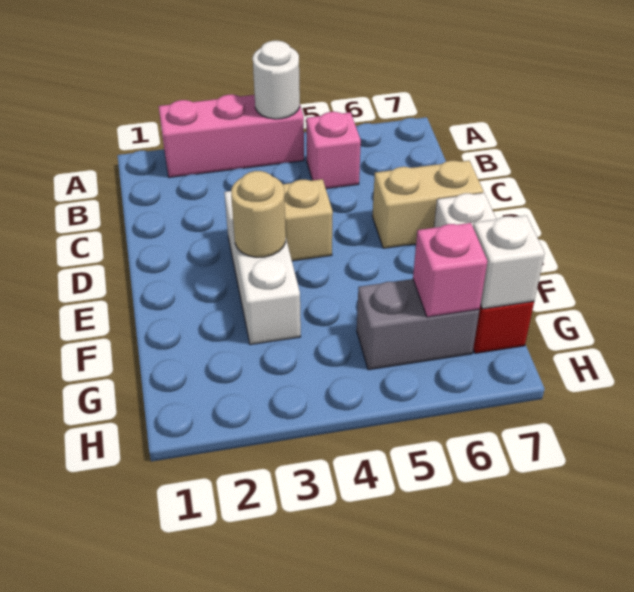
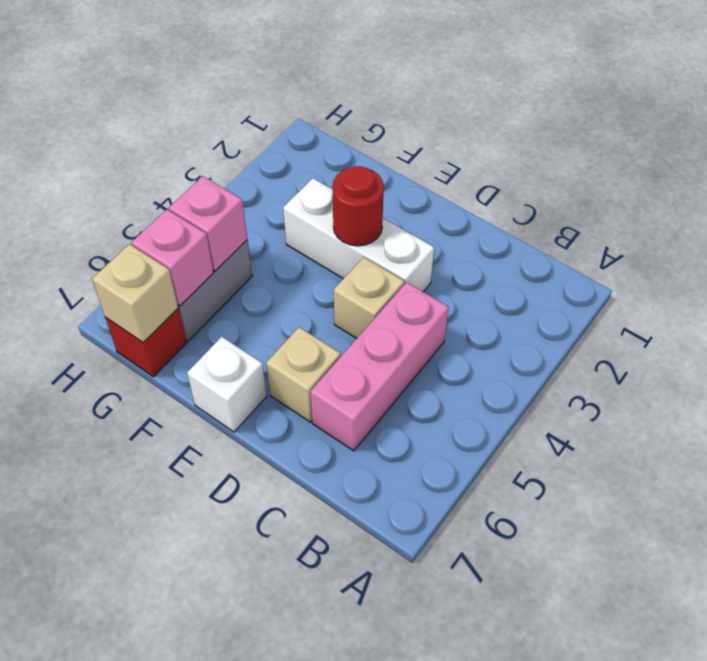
pink 1x3 brick [159,95,304,178] -> pink 1x3 brick moved to [310,282,449,451]
white 1x1 round brick [253,41,300,119] -> none
pink 1x1 brick [306,112,361,189] -> pink 1x1 brick moved to [169,176,247,271]
tan 1x2 brick [372,161,484,248] -> tan 1x1 brick [266,327,341,422]
tan 1x1 round brick [231,171,286,257] -> red 1x1 round brick [332,166,384,246]
white 1x1 brick [473,215,545,309] -> tan 1x1 brick [92,244,178,342]

